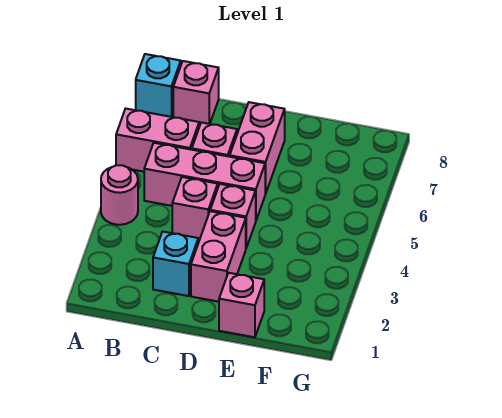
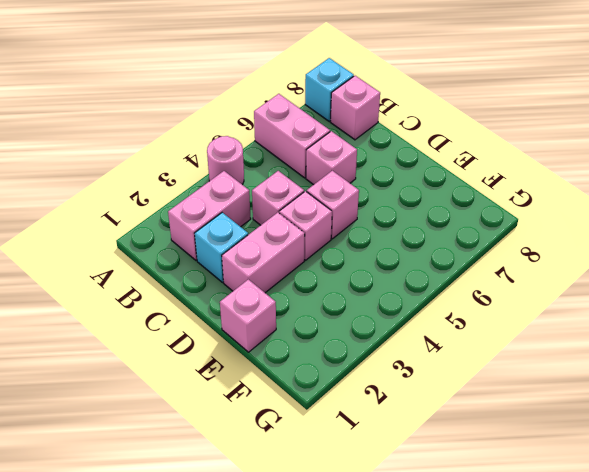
pink 1x3 brick [144,143,265,220] -> pink 1x1 brick [307,171,359,239]
pink 1x2 brick [230,102,285,194] -> pink 1x2 brick moved to [168,171,251,260]

